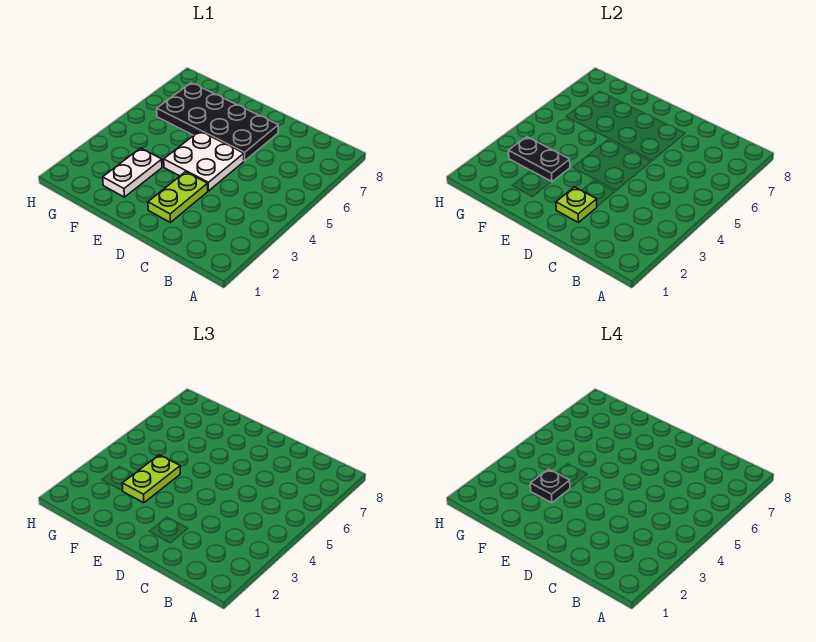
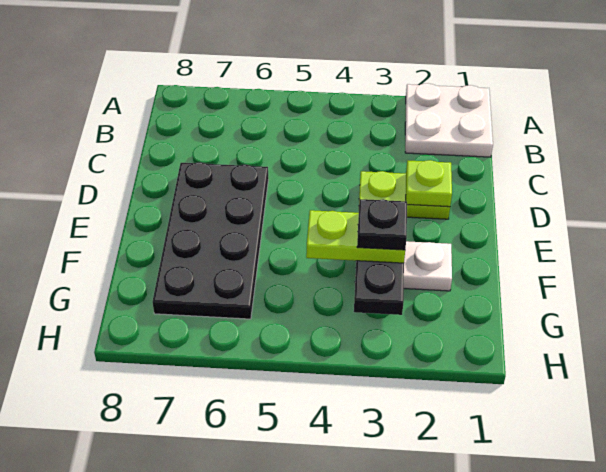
white 2x2 plate [164,131,244,191] -> white 2x2 plate moved to [405,83,493,157]

